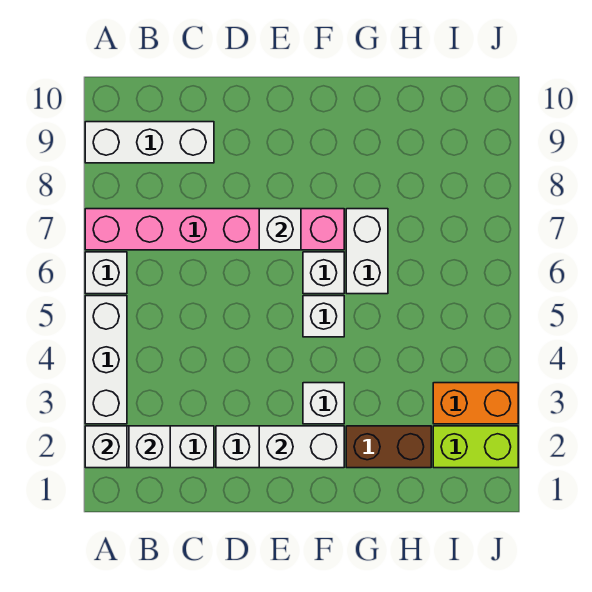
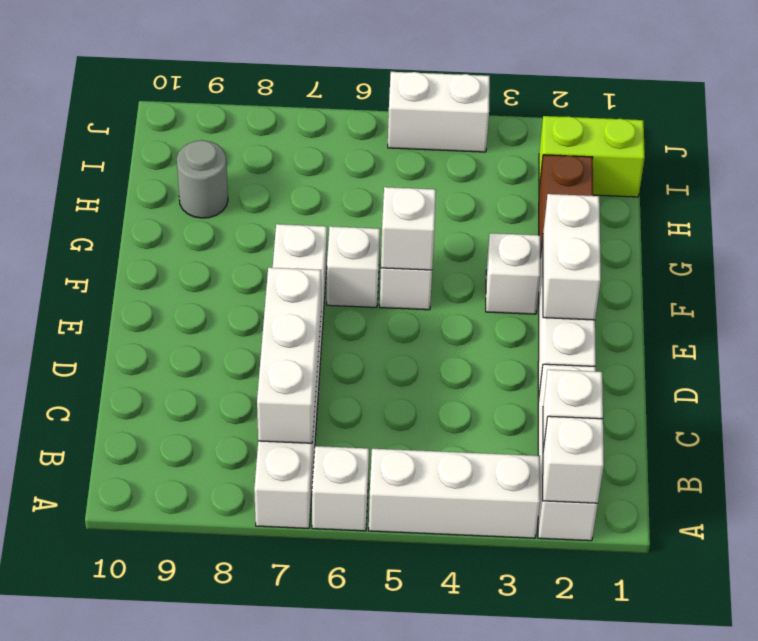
pink 1x6 brick [85,209,344,250] -> white 1x6 brick [254,224,327,528]
white 1x3 brick [85,122,214,163] -> white 1x3 brick moved to [257,268,321,443]
white 1x1 brick [259,209,301,250] -> white 1x1 brick moved to [381,187,436,270]
white 1x2 brick [346,209,388,294] -> white 1x2 brick moved to [388,72,490,152]
none -> grey 1x1 round brick [177,140,228,218]
lime 1x2 brick [433,426,518,468] -> lime 1x2 brick turned to [539,116,645,197]
orange 1x2 brick [433,383,518,424] -> none

